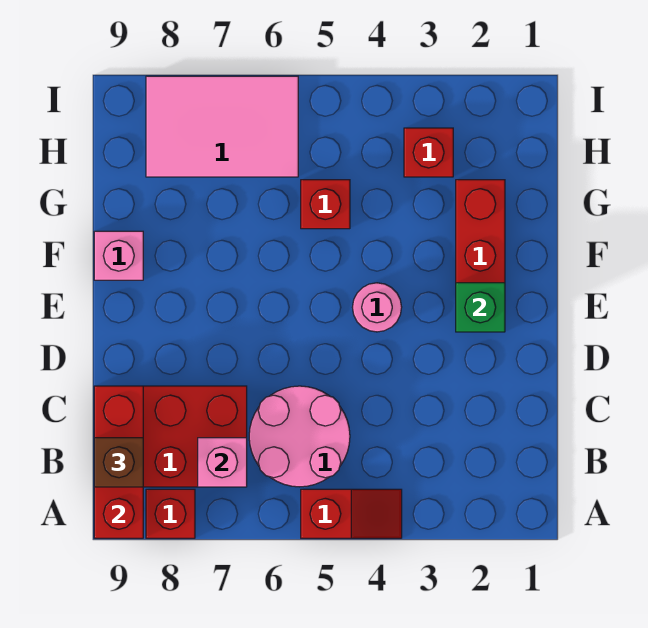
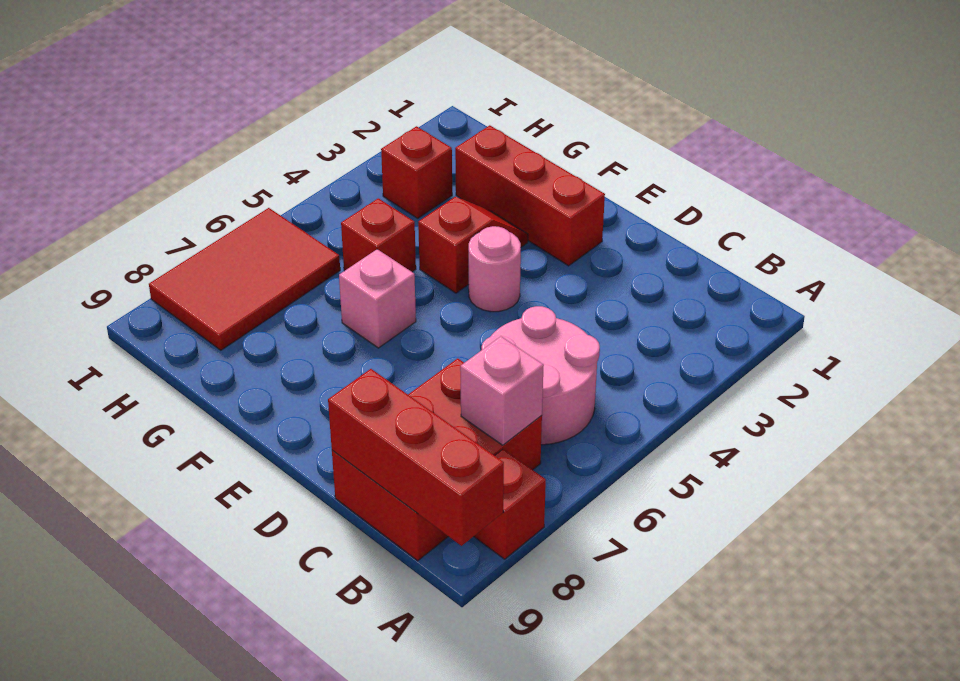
red 1x2 slope [301,489,402,538] -> red 1x2 slope moved to [418,197,528,293]
brown 1x1 brick [94,438,143,487] -> none
green 1x1 brick [456,283,505,332] -> none
pink 1x1 brick [94,231,143,280] -> pink 1x1 brick moved to [339,249,416,348]
pink 2x3 tile [146,76,298,177] -> red 2x3 tile [149,208,340,350]

